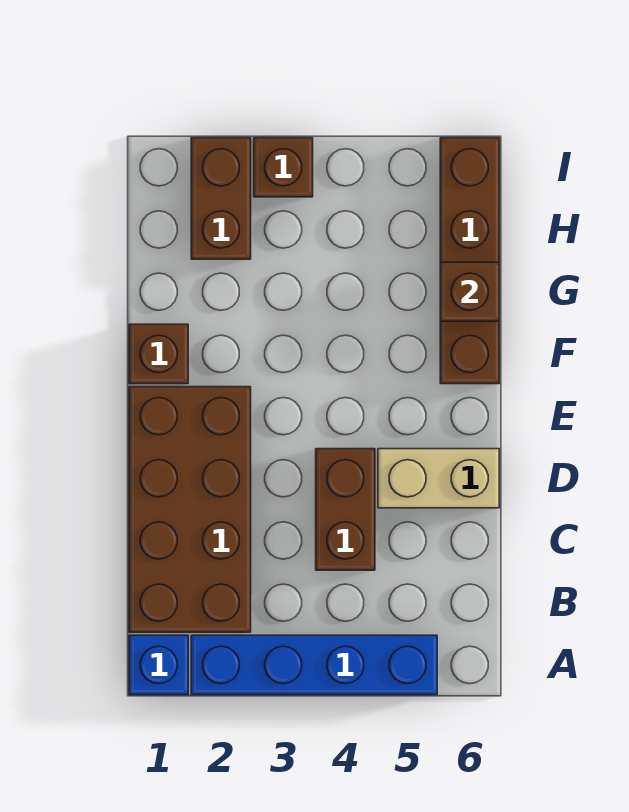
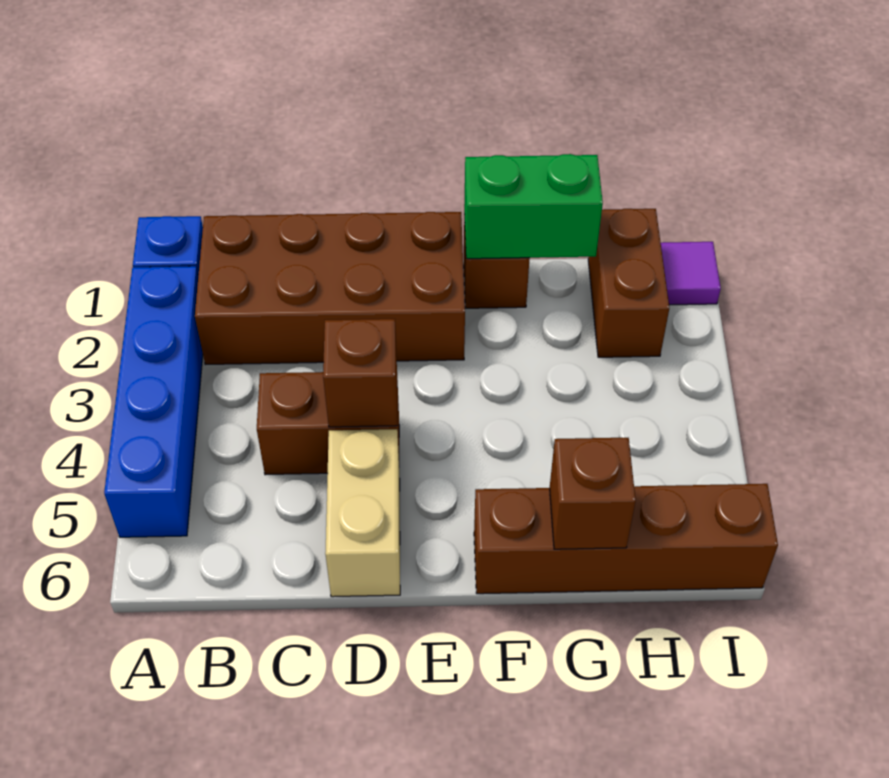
none -> green 1x2 brick [464,154,603,259]
brown 1x2 brick [191,138,251,259] -> brown 1x2 brick turned to [588,209,669,357]
none -> purple 1x1 tile [661,242,721,305]
brown 1x1 brick [254,138,313,197] -> brown 1x1 brick moved to [323,319,397,427]

